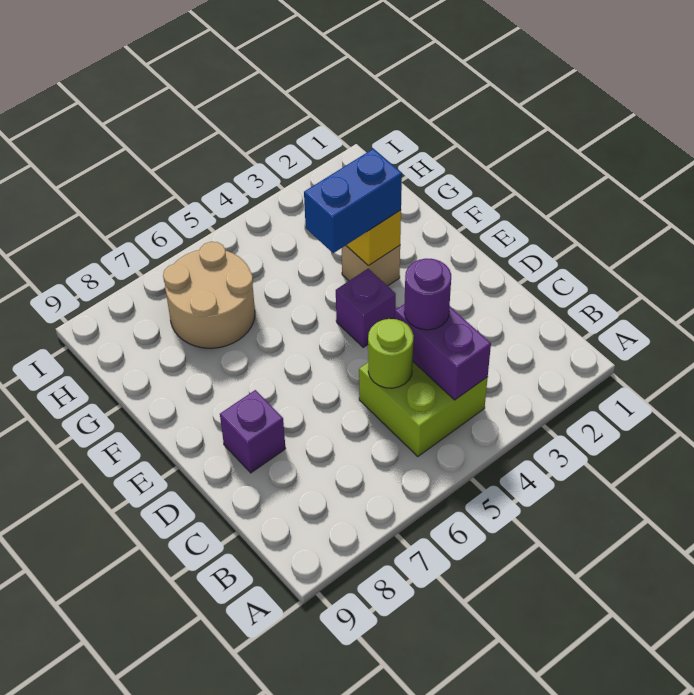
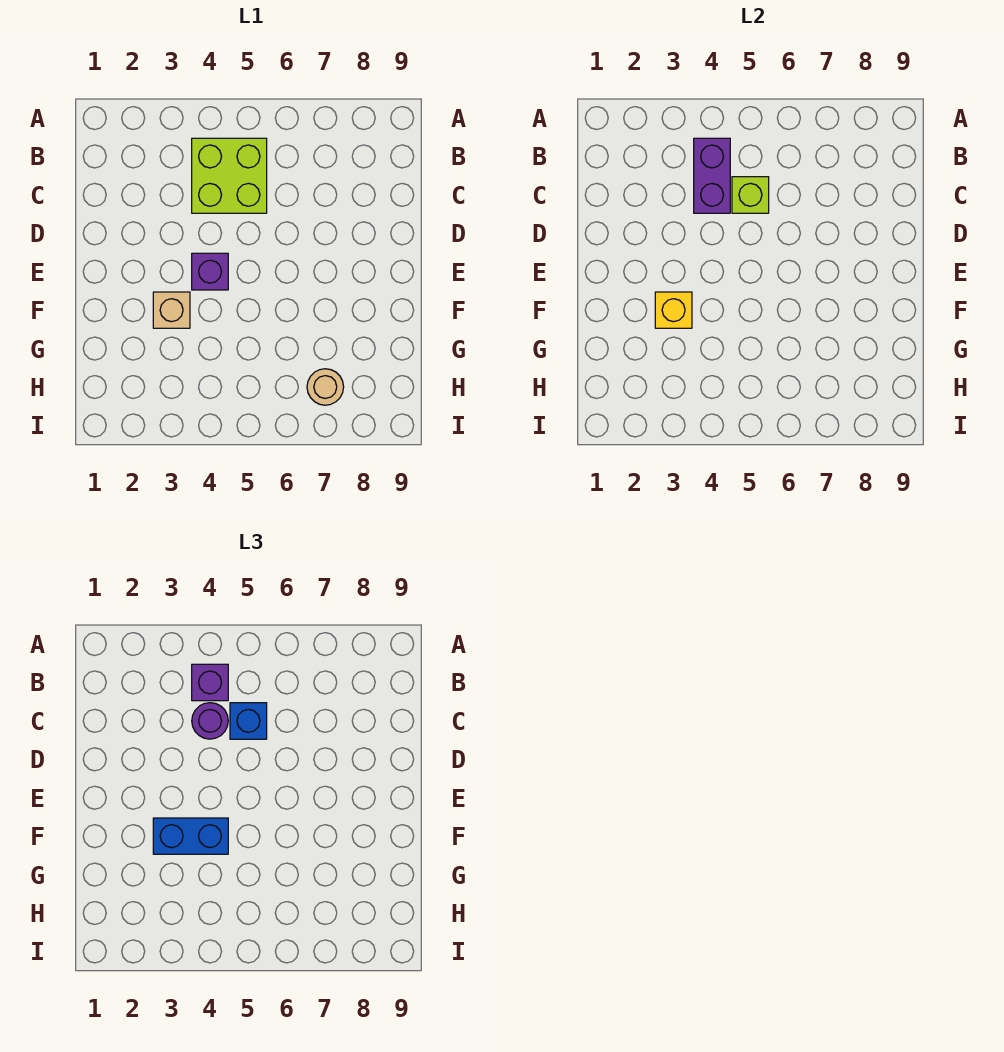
lime 1x1 round brick [368,319,414,388] -> lime 1x1 brick [732,177,769,213]
none -> blue 1x1 brick [230,703,267,739]
purple 1x1 brick [220,390,286,473] -> purple 1x1 brick moved to [192,664,228,701]
tan 2x2 round brick [163,242,255,348] -> tan 1x1 round brick [307,369,344,405]

